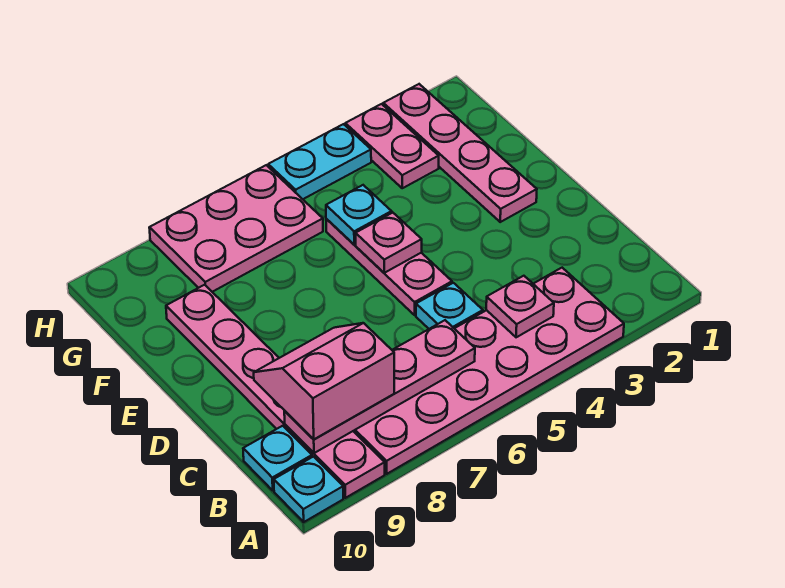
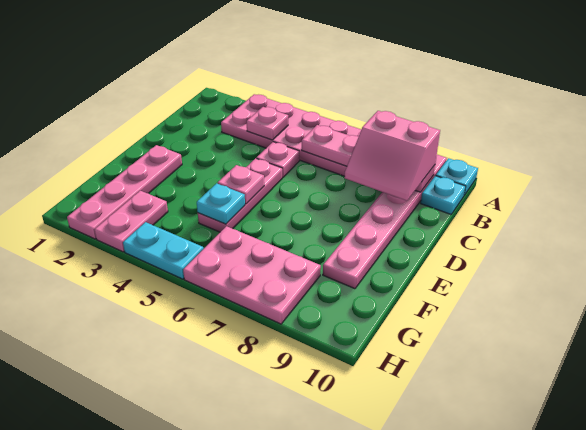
cyan 1x1 plate [416,283,483,329] -> pink 1x1 plate [256,142,299,177]

